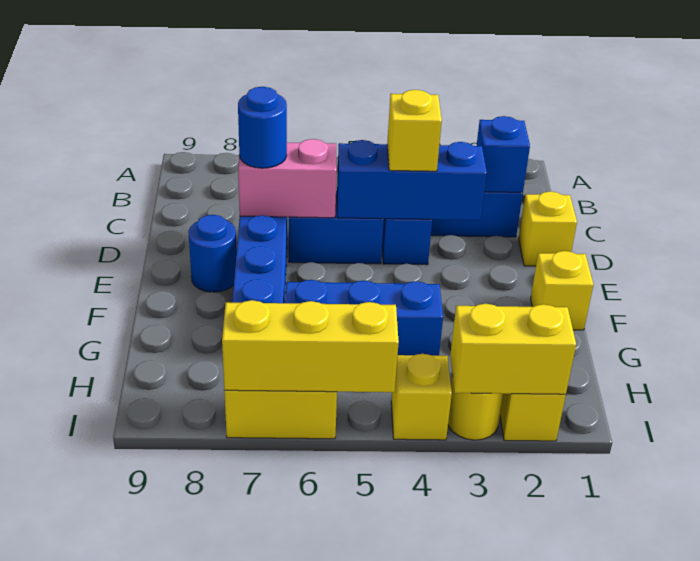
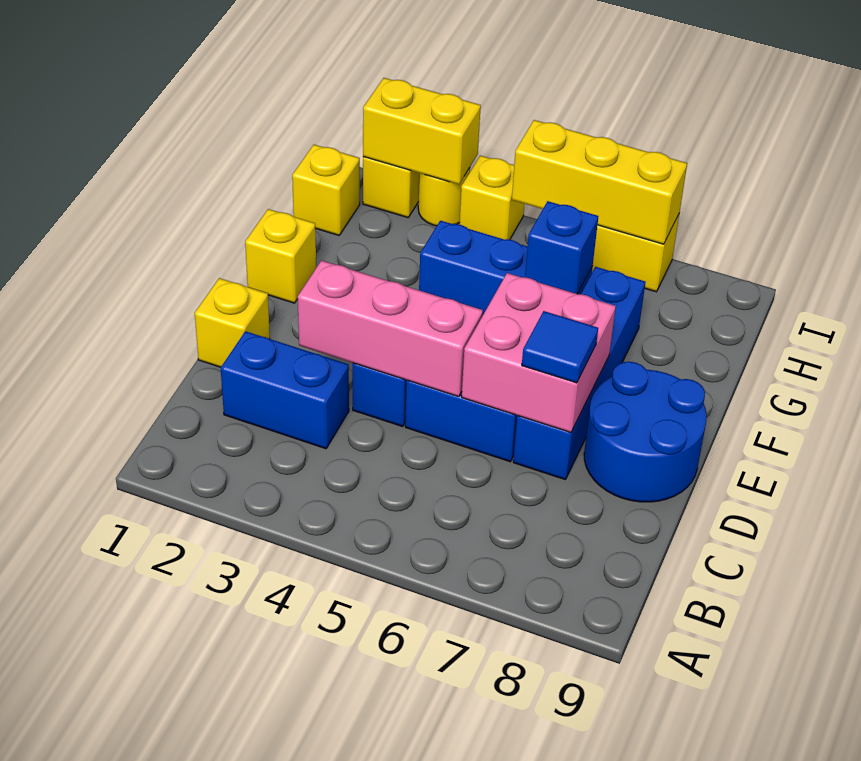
blue 1x1 brick [477,116,530,192] -> blue 1x1 brick moved to [525,201,598,294]
blue 1x3 brick [337,140,487,220] -> pink 1x3 brick [298,260,483,397]
yellow 1x1 brick [387,90,442,171] -> yellow 1x1 brick moved to [292,145,360,235]
pink 1x2 brick [238,139,337,218] -> pink 2x2 brick [462,273,616,432]
blue 1x1 round brick [238,87,287,168] -> blue 1x1 tile [522,311,598,383]
blue 1x1 round brick [188,215,237,292] -> blue 2x2 round brick [584,362,707,502]

